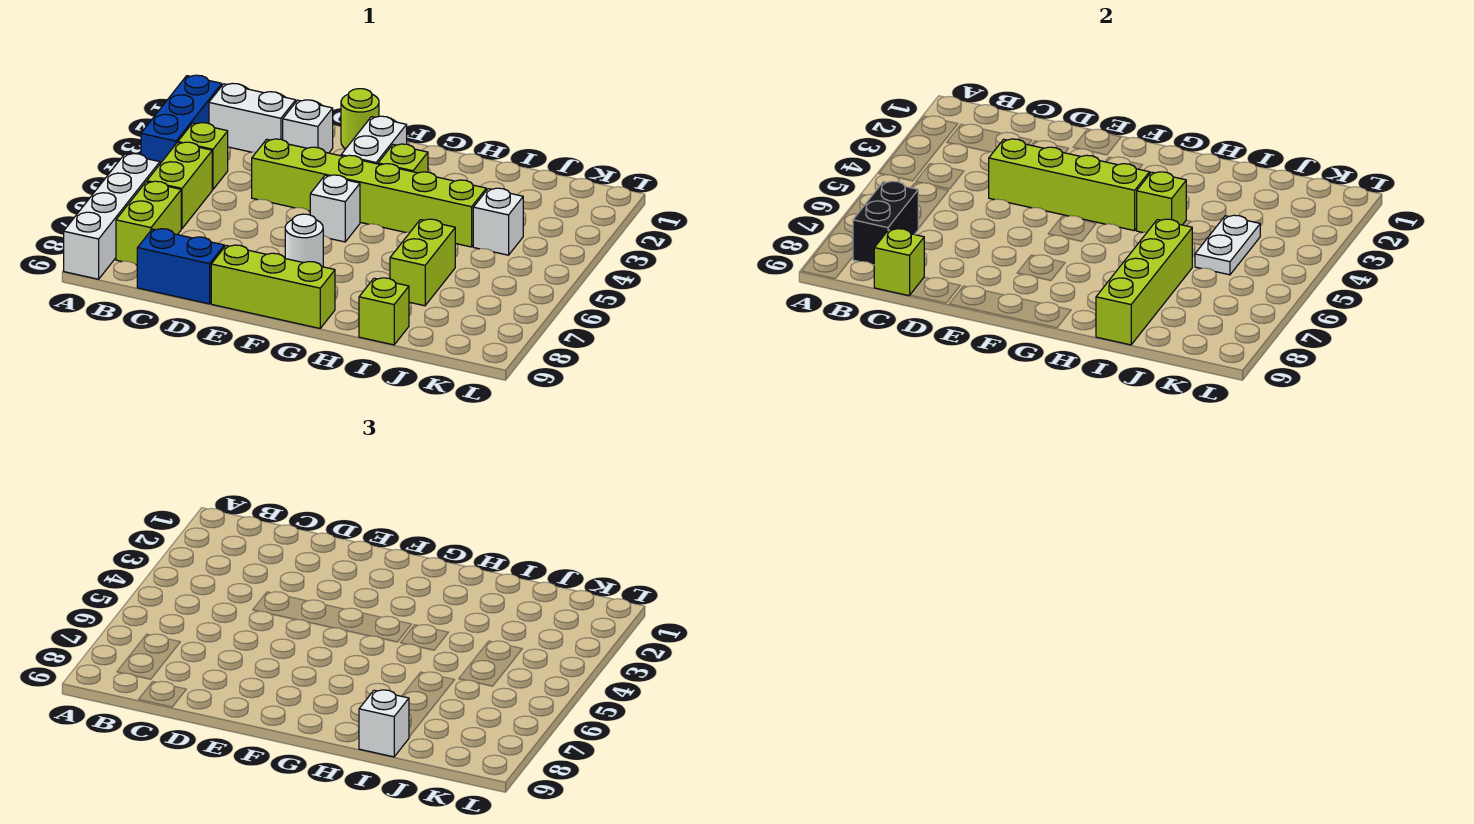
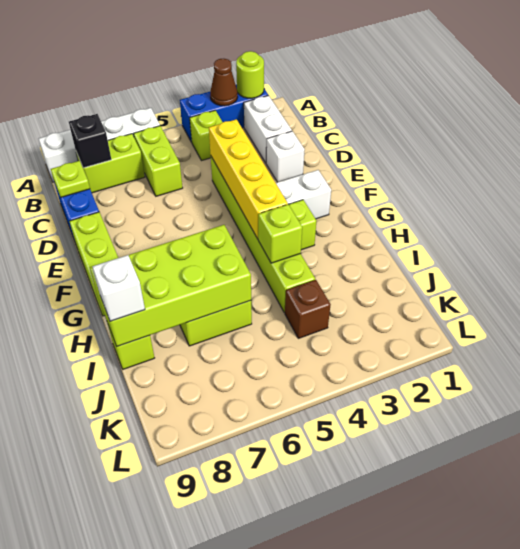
none -> brown 1x1 cone [210,59,238,106]
lime 1x2 brick [147,142,212,229] -> lime 1x2 brick turned to [134,126,183,196]
black 1x2 brick [853,181,918,265] -> black 1x1 brick [69,114,111,168]
lime 1x1 brick [874,229,924,296] -> lime 1x1 plate [51,161,90,197]
lime 1x4 brick [989,139,1150,231] -> yellow 1x4 brick [209,119,288,239]
lime 1x1 round brick [341,89,379,149] -> lime 1x1 round brick moved to [236,51,264,98]
white 1x1 brick [310,175,360,242] -> none
white 1x1 round brick [285,214,323,267] -> none
lime 1x4 brick [1096,219,1192,345] -> lime 2x4 brick [90,225,251,346]
white 1x1 brick [473,188,523,255] -> brown 1x1 brick [285,280,331,338]
white 1x2 plate [1195,215,1260,275] -> none

